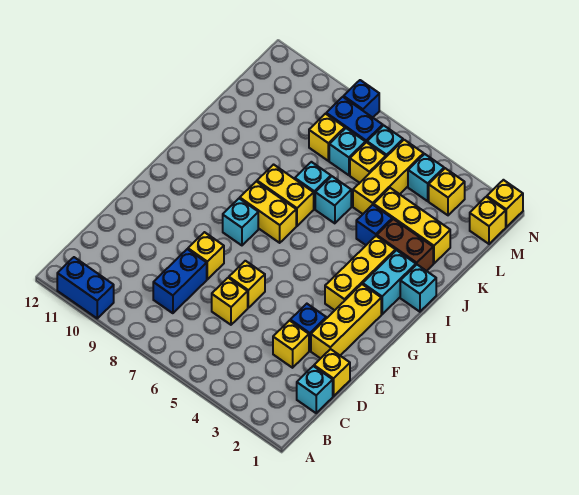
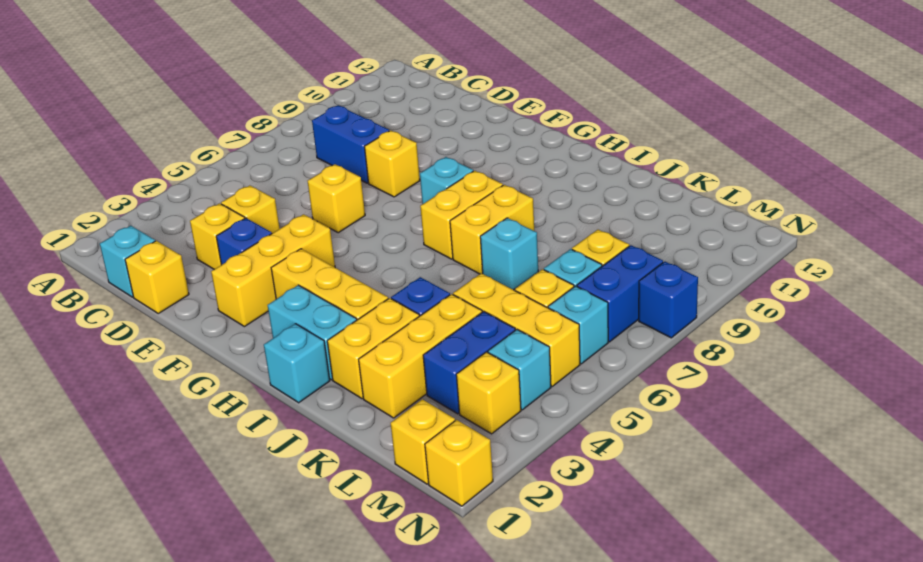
blue 1x2 brick [57,257,114,318] -> blue 1x2 brick moved to [423,312,515,414]
yellow 1x1 brick [212,278,248,325] -> yellow 1x1 brick moved to [221,185,280,233]
yellow 1x3 brick [311,284,381,359] -> yellow 1x3 brick turned to [211,214,335,327]
brown 1x2 brick [377,219,433,271] -> yellow 1x2 brick [327,298,419,399]
cyan 1x1 brick [315,176,351,223] -> none

